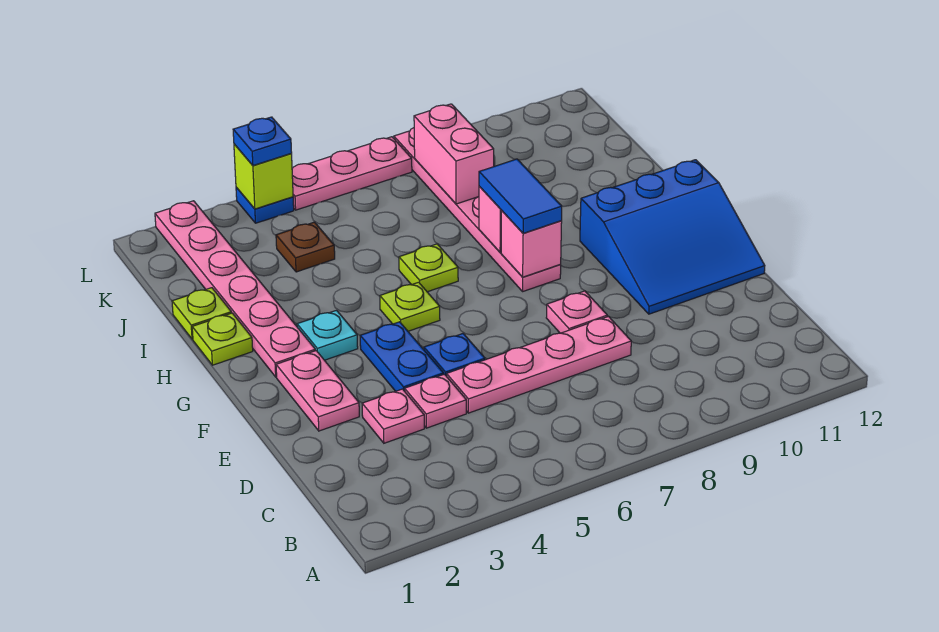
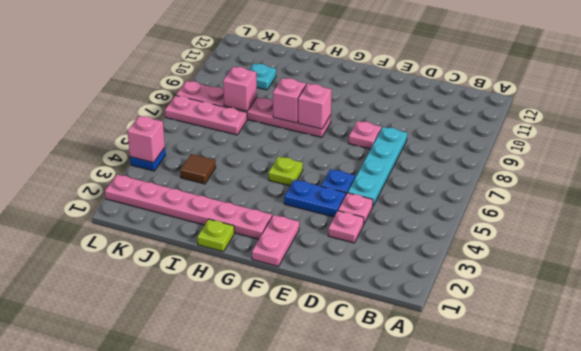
pink 1x4 plate [447,316,631,413] -> cyan 1x4 plate [348,127,407,206]
pink 1x2 plate [276,351,359,431] -> pink 1x2 plate turned to [252,215,299,266]
blue 3x3 slope [580,160,765,314] -> none
cyan 1x1 plate [297,310,358,360] -> cyan 1x1 plate moved to [249,64,276,90]
blue 1x2 tile [479,159,562,233] -> none
lime 1x1 plate [399,244,458,292] -> none
lime 1x1 plate [172,288,231,339] -> none
brown 1x1 plate [276,222,335,272] -> brown 1x1 tile [180,154,216,184]
pink 1x2 brick [414,104,494,204] -> pink 1x1 brick [223,67,257,111]
lime 1x1 brick [234,144,293,209] -> pink 1x1 brick [127,116,165,163]
blue 1x1 plate [233,117,292,166] -> none
pink 1x3 plate [292,137,412,210] -> pink 1x3 plate turned to [165,95,247,135]

